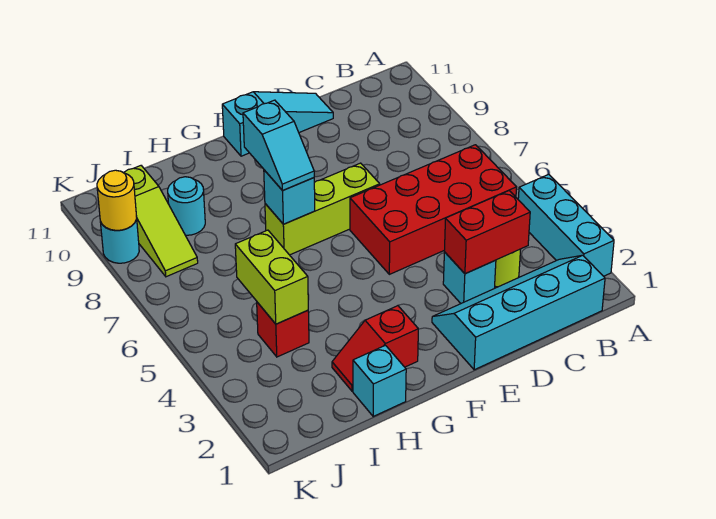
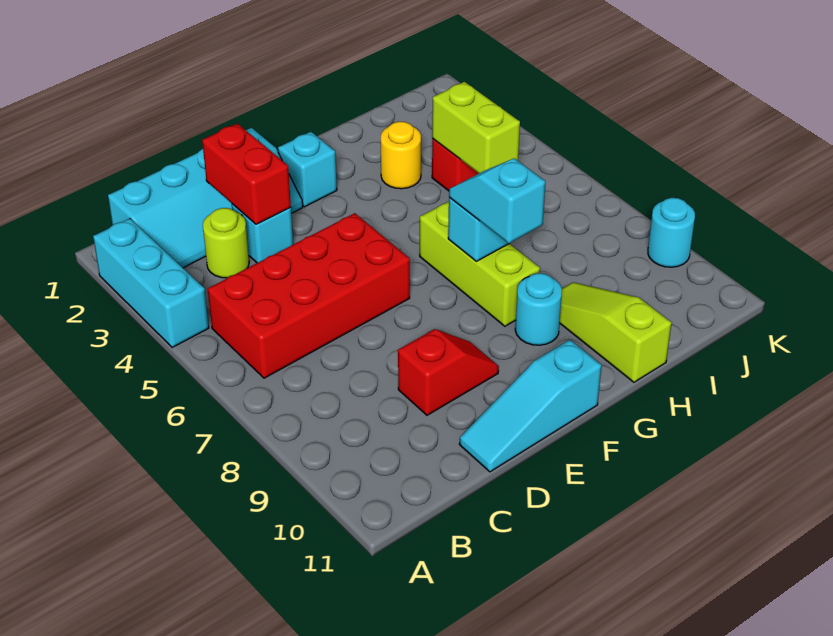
red 1x2 brick [444,191,530,274] -> red 1x2 brick turned to [202,123,291,225]
lime 1x3 brick [265,163,380,255] -> lime 1x3 brick turned to [420,201,540,326]
red 1x2 slope [332,306,418,391] -> red 1x2 slope moved to [398,329,499,415]
cyan 1x1 brick [353,345,406,416] -> cyan 1x1 brick moved to [278,132,337,207]
cyan 1x1 round brick [168,177,205,235] -> cyan 1x1 round brick moved to [515,273,562,345]
lime 1x3 slope [124,166,198,277] -> lime 1x3 slope moved to [560,282,671,382]
yellow 1x1 round brick [97,170,137,230] -> yellow 1x1 round brick moved to [381,122,421,189]

